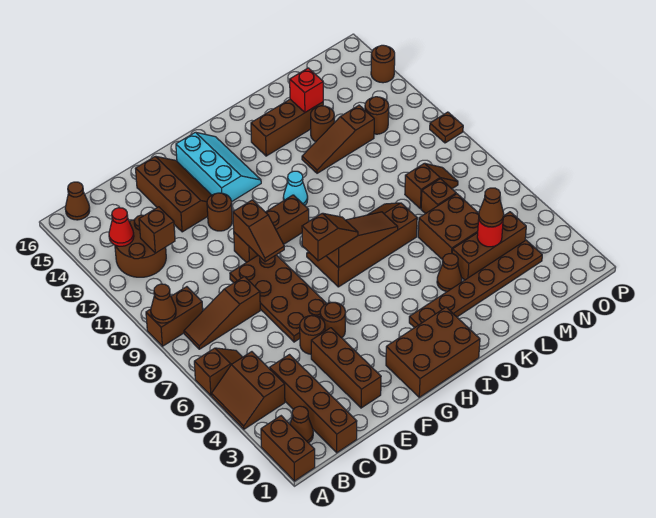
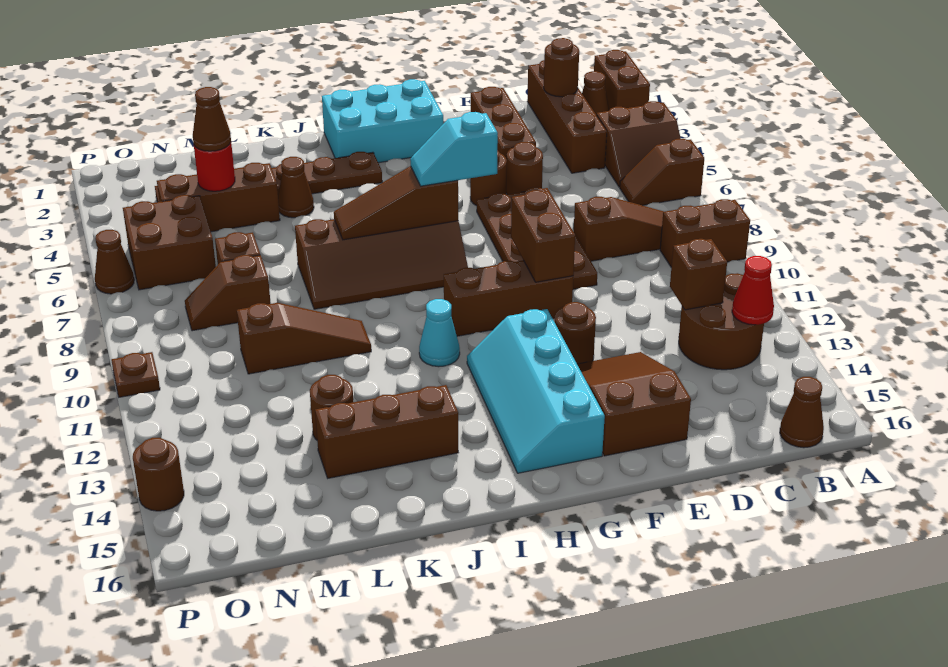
brown 2x2 slope [212,352,285,429] -> brown 2x2 slope turned to [597,101,681,187]
brown 1x1 cone [151,284,176,323] -> brown 1x1 cone moved to [95,230,134,294]
brown 2x3 slope [135,156,211,232] -> brown 2x3 slope turned to [577,352,691,456]
brown 1x2 slope [233,200,284,262] -> brown 1x2 brick [511,190,575,282]
brown 2x3 brick [386,307,480,397] -> cyan 2x3 brick [322,79,443,163]
brown 1x2 slope [302,213,358,261] -> cyan 1x2 slope [410,112,498,186]
cyan 2x3 slope [176,132,261,202] -> cyan 2x4 slope [467,309,605,473]
brown 1x3 slope [302,105,374,173] -> brown 1x3 slope moved to [237,303,371,374]
brown 2x2 brick [418,194,479,260] -> brown 2x2 brick moved to [123,195,216,290]
red 1x1 brick [290,68,323,112] -> none
brown 1x1 round brick [365,97,389,134] -> brown 1x1 round brick moved to [544,38,579,97]

